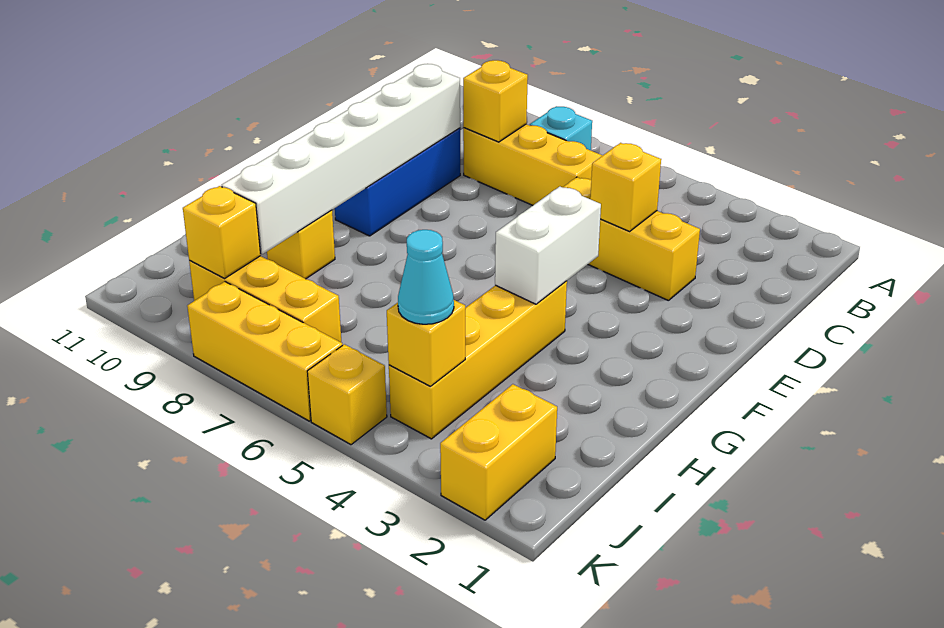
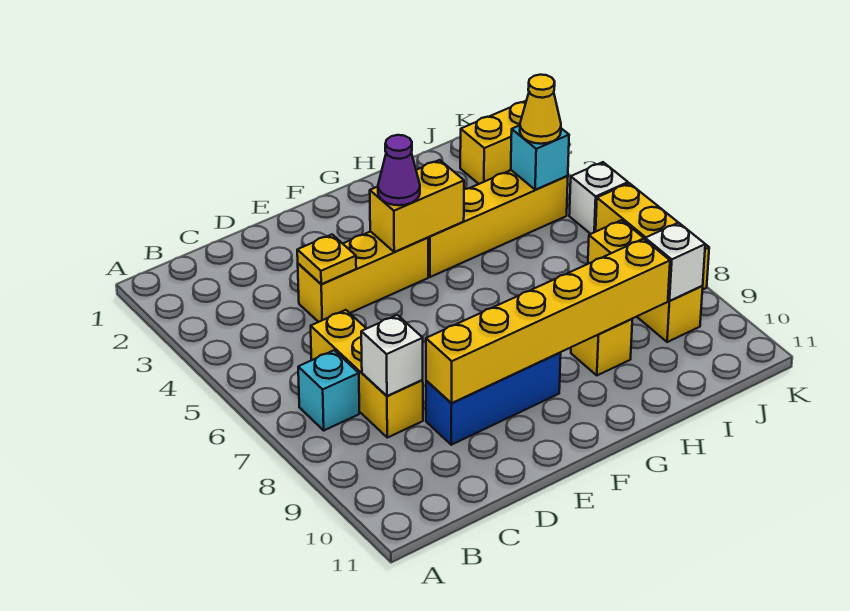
yellow 1x1 brick [463,60,528,142] -> white 1x1 brick [361,315,423,396]
yellow 1x3 brick [563,177,700,301] -> yellow 1x3 brick turned to [298,231,428,322]
yellow 1x1 brick [590,143,661,231] -> yellow 1x1 plate [297,235,356,284]
white 1x6 brick [222,64,460,254] -> yellow 1x6 brick [426,239,670,403]
white 1x2 brick [495,187,601,304] -> yellow 1x2 brick [370,160,464,252]
none -> purple 1x1 cone [378,135,420,205]
yellow 1x1 brick [387,300,465,386] -> cyan 1x1 brick [511,125,569,190]
cyan 1x1 cone [398,230,454,324] -> yellow 1x1 cone [520,75,561,144]
yellow 1x1 brick [183,186,261,278] -> white 1x1 brick [645,223,705,301]
yellow 1x1 brick [307,344,387,445] -> white 1x1 brick [569,162,628,234]

